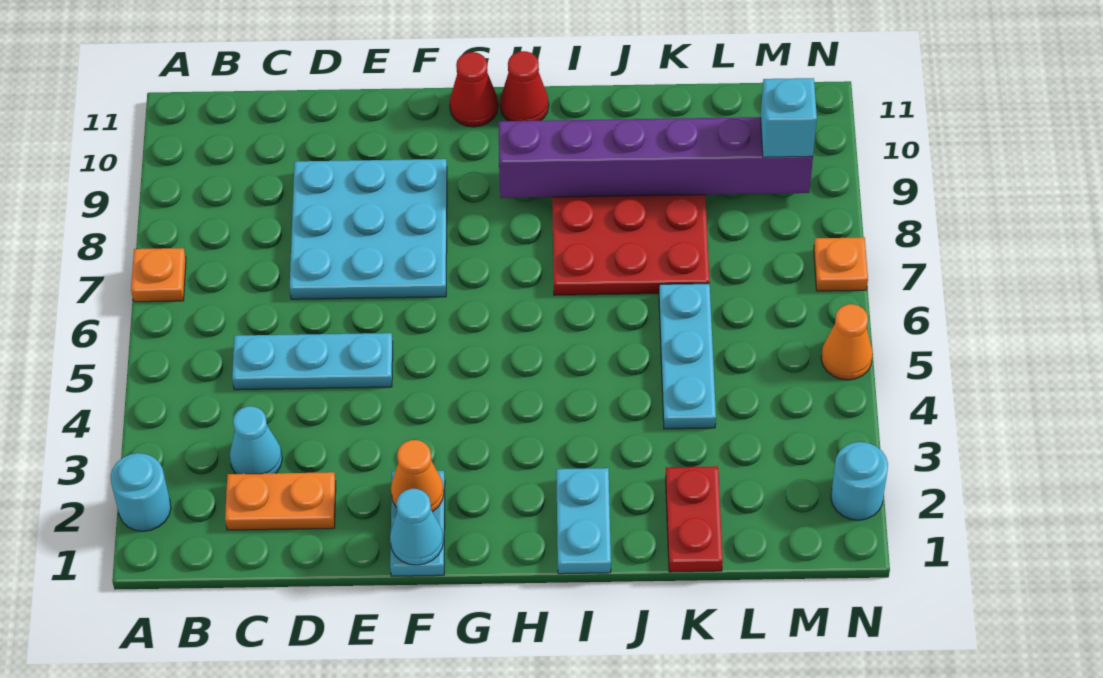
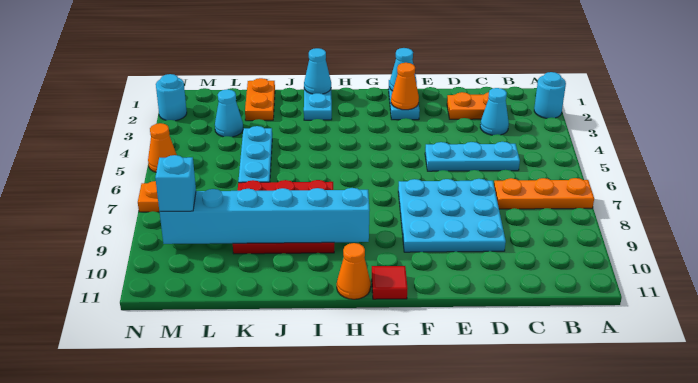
orange 1x1 plate [131,248,186,302] -> orange 1x3 plate [494,178,594,209]
red 1x1 cone [450,52,498,127] -> red 1x1 tile [372,266,408,299]
purple 1x6 brick [499,117,813,198] -> cyan 1x6 brick [160,188,370,244]
red 1x1 cone [500,51,549,121] -> orange 1x1 cone [337,243,371,299]
none -> cyan 1x1 cone [304,48,331,94]
red 1x2 plate [666,466,723,572] -> orange 1x2 plate [245,78,275,121]
none -> cyan 1x1 cone [215,89,243,137]

